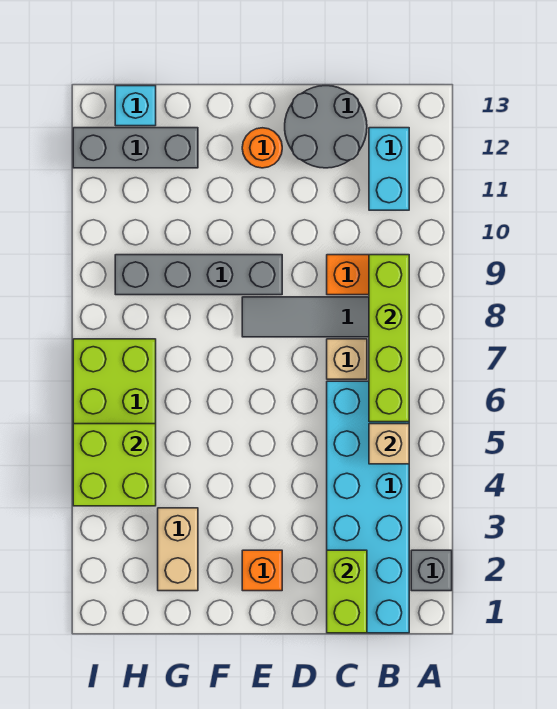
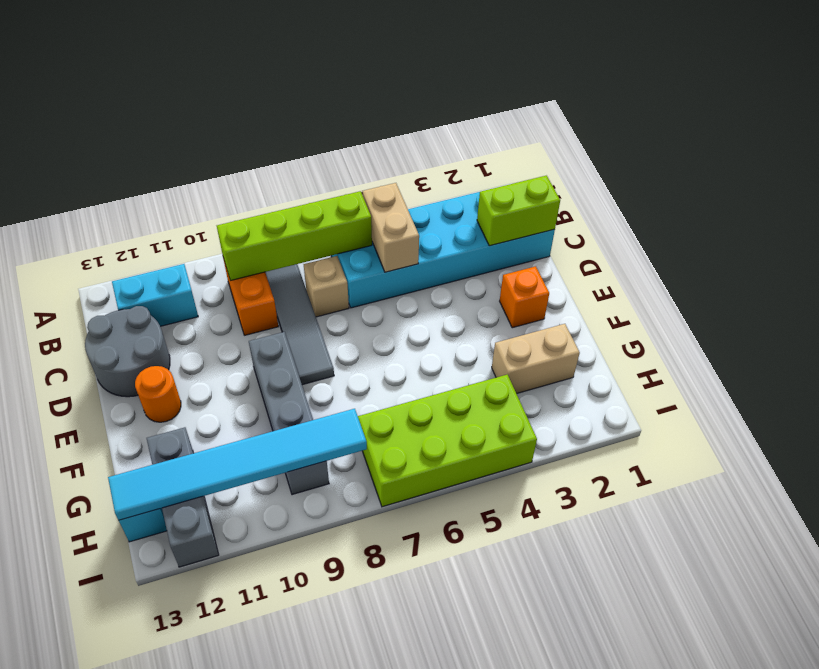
grey 1x1 brick [411,550,452,591] -> none
tan 1x1 brick [369,424,409,464] -> tan 1x2 brick [363,183,419,272]
lime 2x2 brick [73,424,156,506] -> none
none -> cyan 1x6 tile [108,409,367,520]

